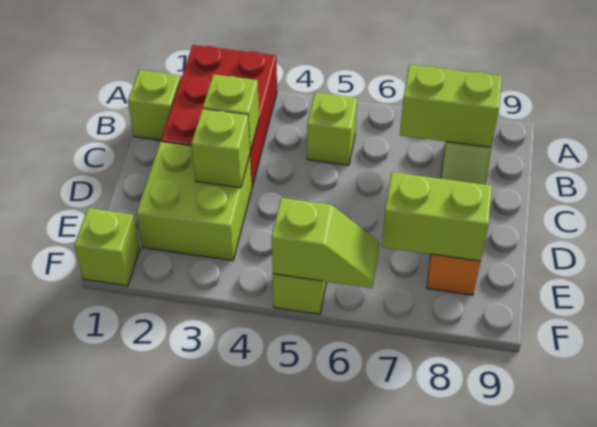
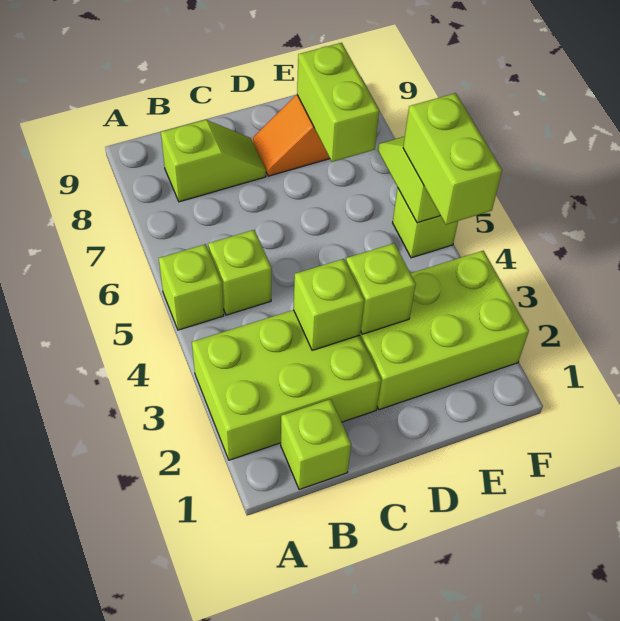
red 2x3 brick [161,45,277,187] -> lime 2x3 brick [192,310,381,460]
lime 1x2 brick [400,65,502,147] -> lime 1x2 brick moved to [403,93,502,225]
lime 2x2 brick [136,142,252,261] -> lime 2x3 brick [360,251,529,410]
lime 1x1 brick [74,208,140,286] -> lime 1x1 brick moved to [159,244,224,330]

